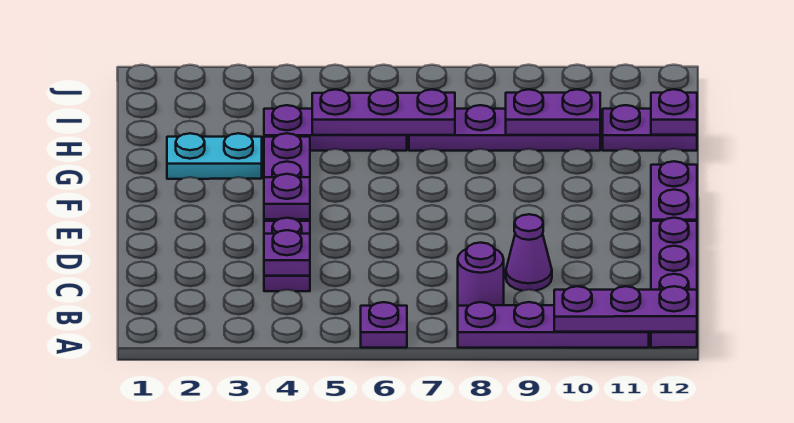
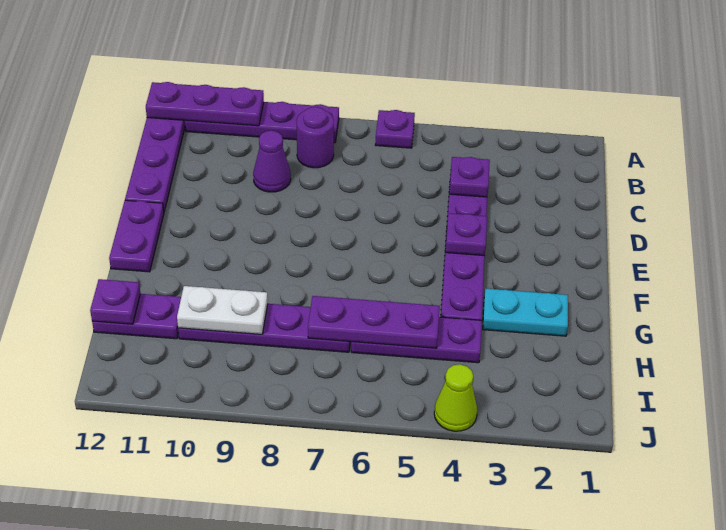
purple 1x2 plate [506,89,600,135] -> white 1x2 plate [177,286,268,334]
none -> lime 1x1 cone [434,364,477,431]

